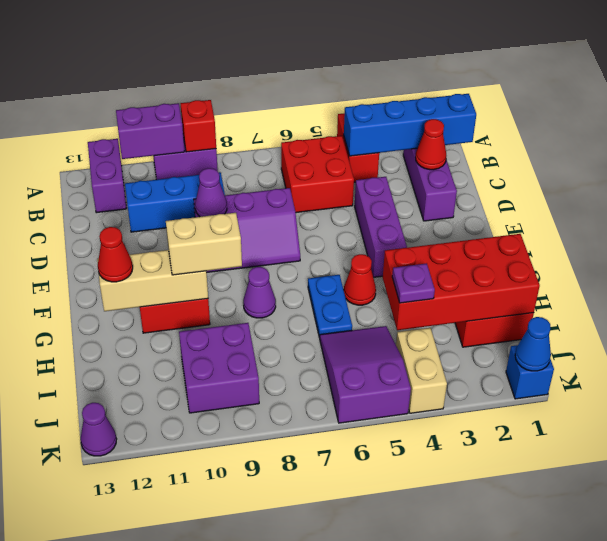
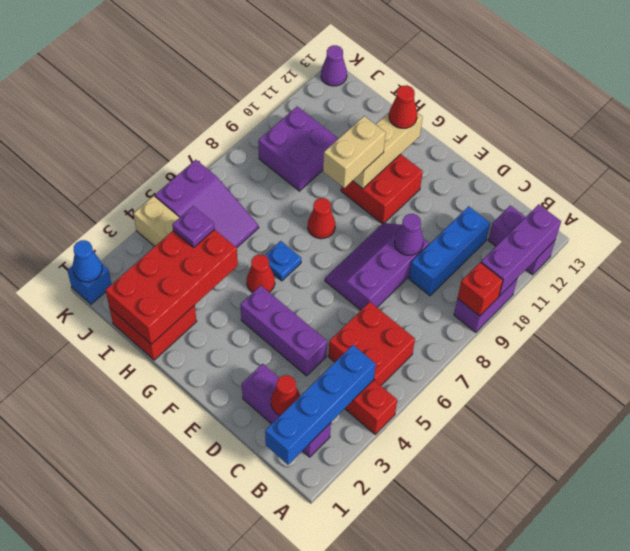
purple 1x2 brick [116,103,185,159] -> purple 1x3 brick [481,204,561,296]
blue 1x2 plate [308,275,352,338] -> blue 1x1 plate [265,241,301,281]
purple 1x1 cone [243,267,276,318] -> red 1x1 cone [308,198,335,239]

